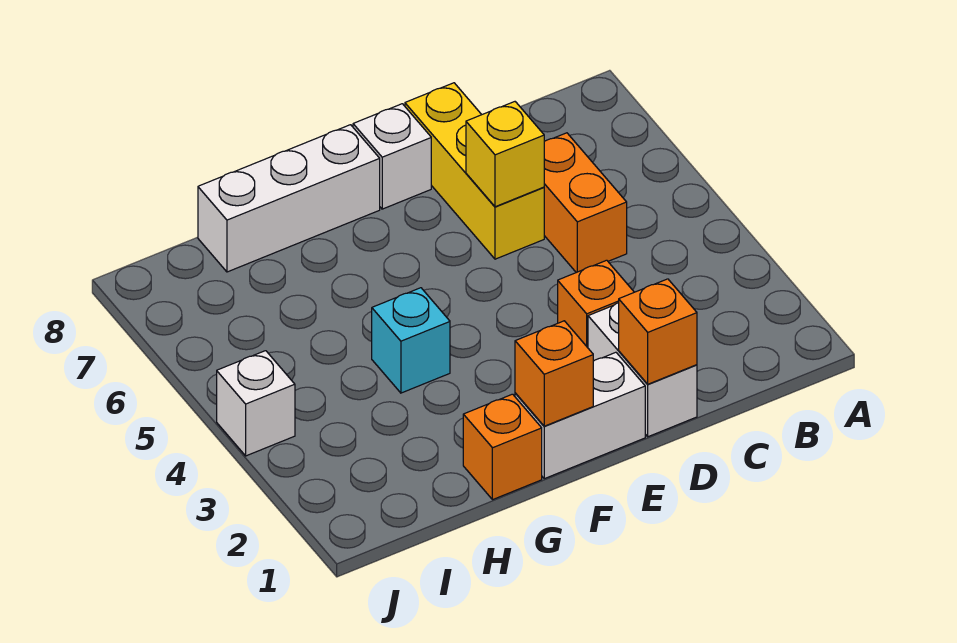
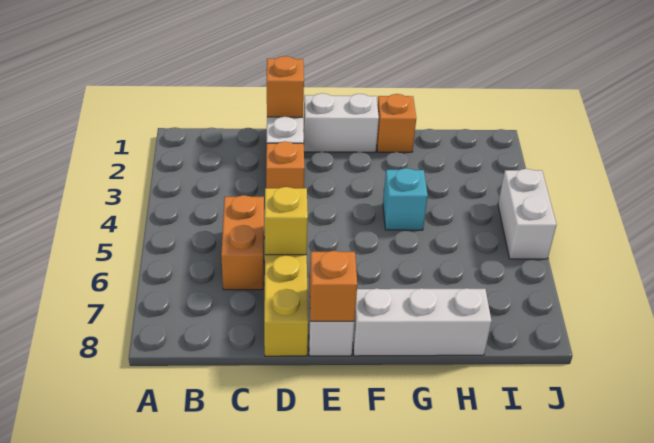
orange 1x1 brick [515,321,593,426] -> orange 1x1 brick moved to [310,251,357,321]
white 1x1 brick [217,351,295,456] -> white 1x2 brick [498,169,556,259]

